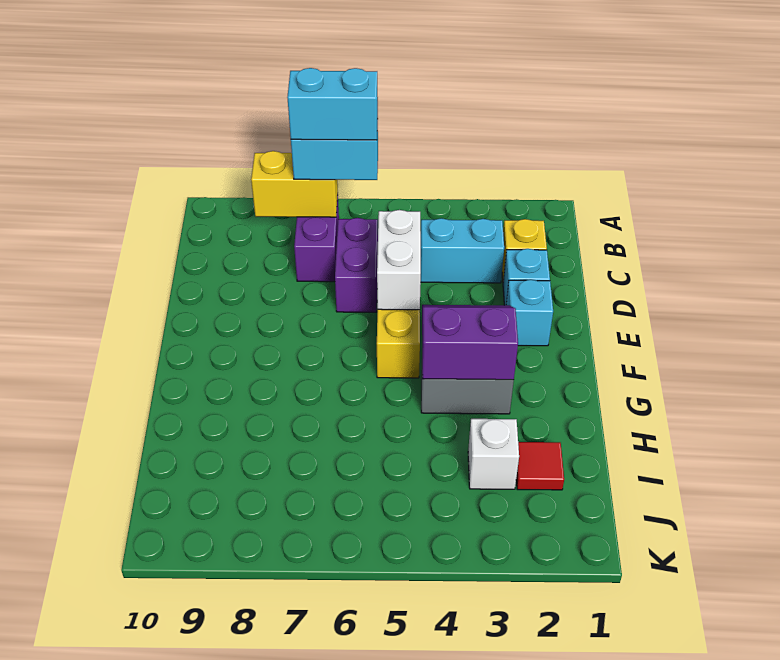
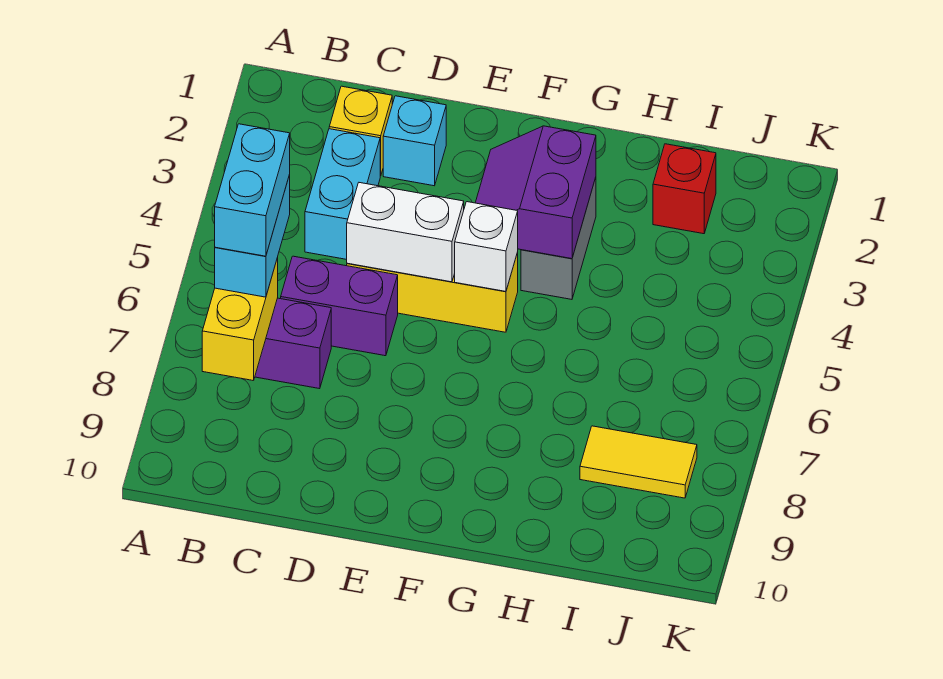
cyan 1x1 brick [506,280,553,346] -> none
red 1x1 tile [516,442,564,490] -> red 1x1 brick [653,144,716,234]
white 1x1 brick [468,419,519,489] -> white 1x1 brick moved to [455,202,518,291]
none -> yellow 1x2 tile [580,426,697,498]

